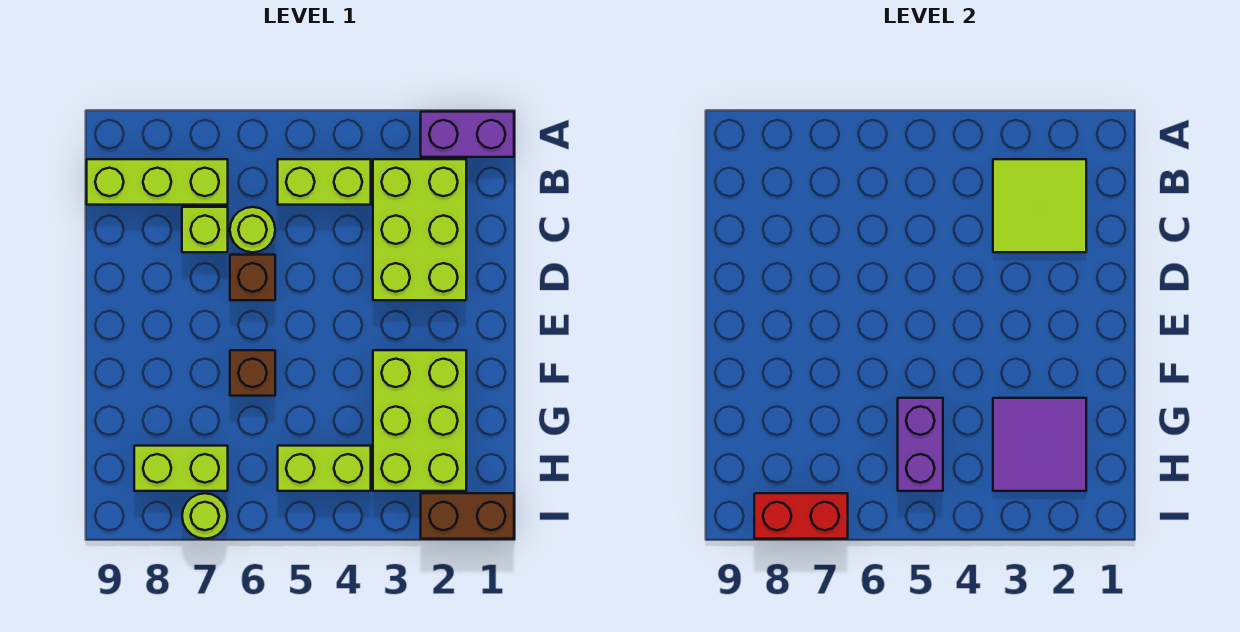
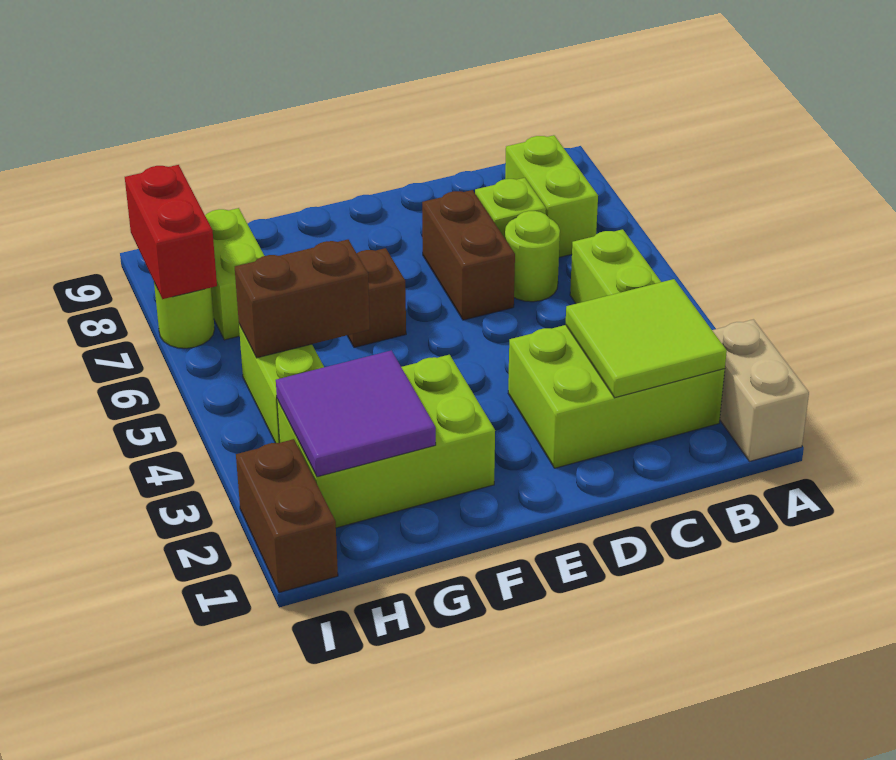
purple 1x2 brick [421,112,514,157] -> tan 1x2 brick [712,319,809,461]
lime 1x3 brick [87,159,228,205] -> lime 1x2 brick [505,135,598,257]
brown 1x1 brick [230,255,275,300] -> brown 1x2 brick [422,190,515,320]
purple 1x2 brick [898,398,943,491] -> brown 1x2 brick [235,240,370,358]

